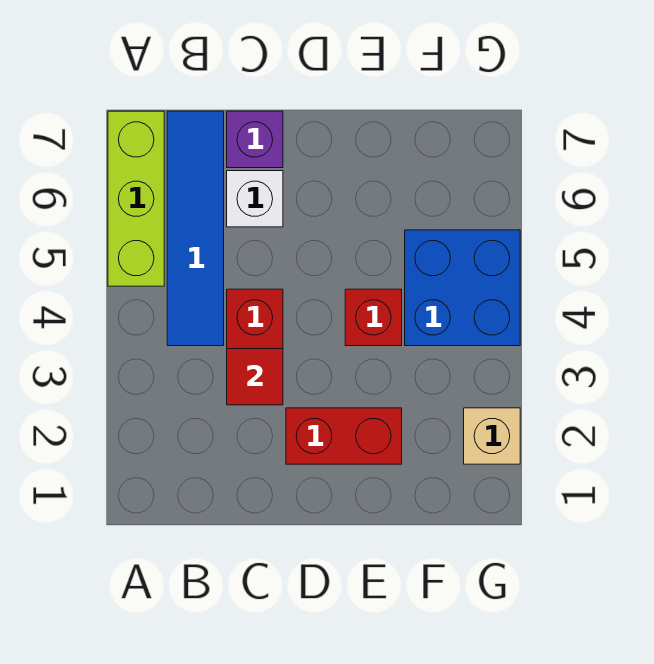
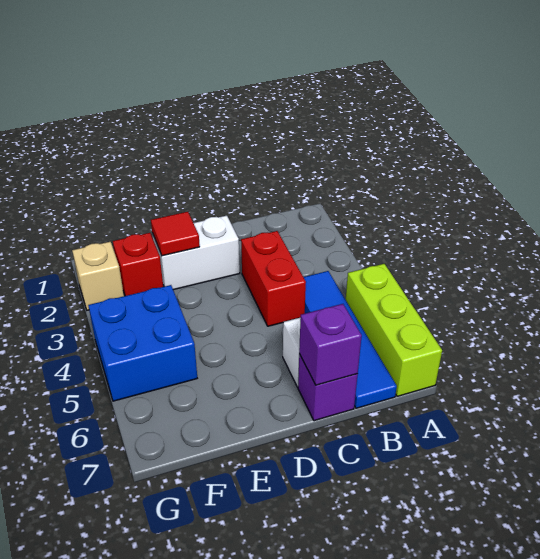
red 1x1 tile [227,349,283,405] -> red 1x1 tile moved to [151,212,200,256]
none -> purple 1x1 brick [299,304,362,385]
red 1x2 brick [286,408,402,464] -> white 1x2 brick [152,216,240,290]
red 1x1 brick [345,289,402,346] -> red 1x1 brick moved to [113,233,163,296]

